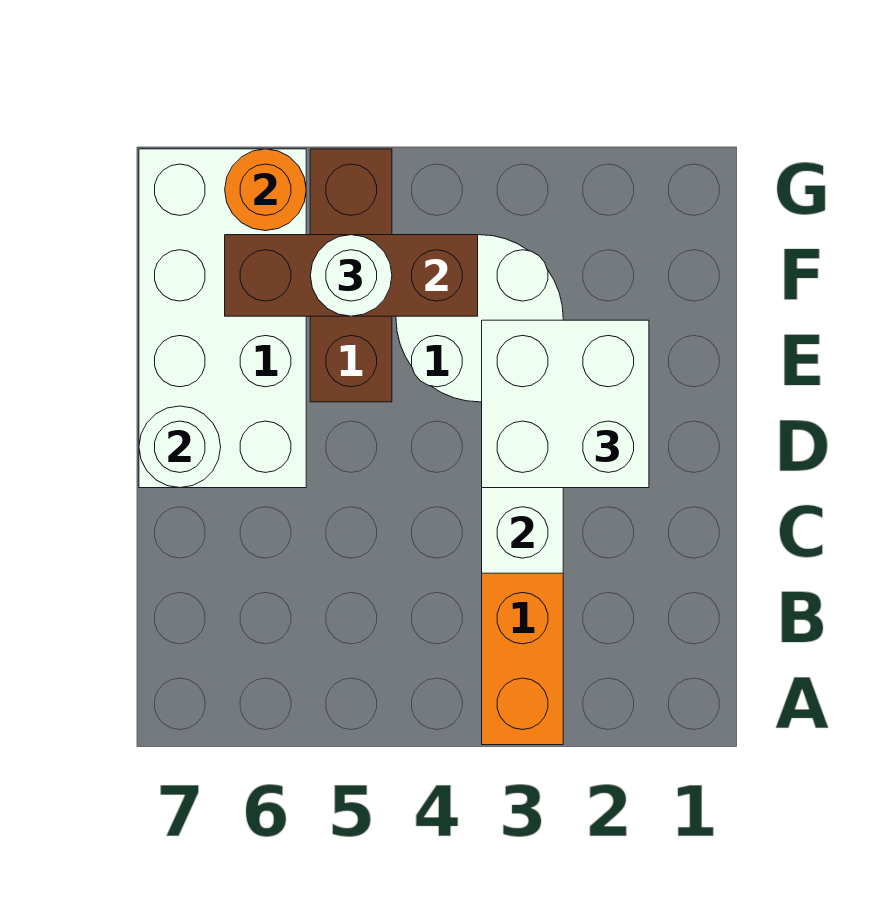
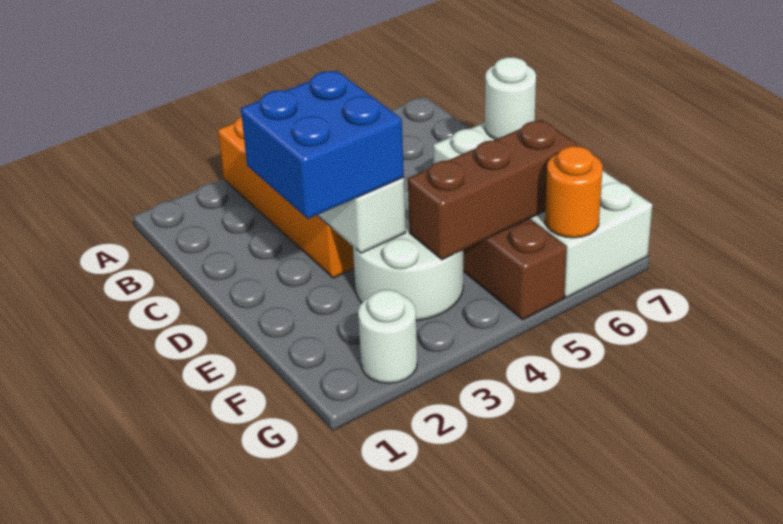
white 2x2 brick [482,320,649,488] -> blue 2x2 brick [241,71,404,219]
white 1x1 round brick [310,235,392,316] -> white 1x1 round brick moved to [358,290,417,383]

